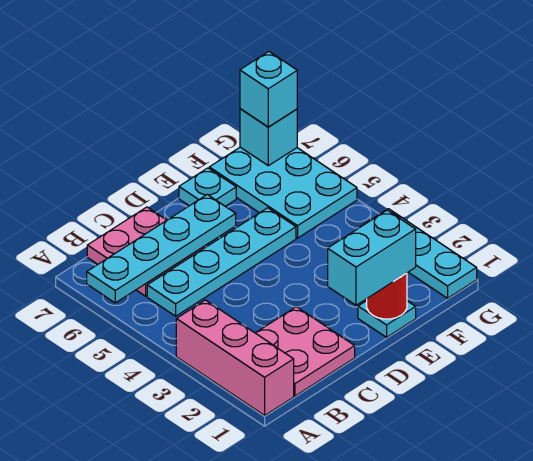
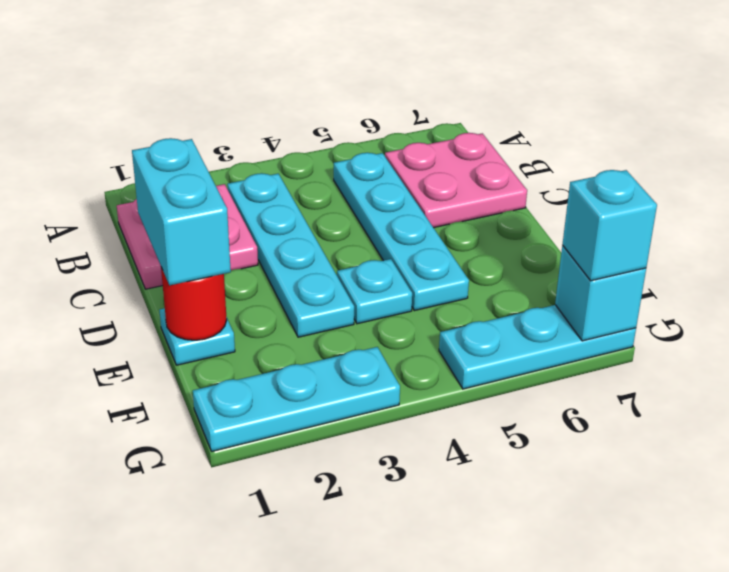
pink 1x3 brick [176,300,294,415] -> none
cyan 1x4 plate [87,195,236,303] -> cyan 1x4 plate moved to [227,173,354,337]
cyan 1x1 plate [179,168,236,206] -> cyan 1x1 plate moved to [337,259,412,324]
cyan 2x3 plate [209,147,357,238] -> cyan 1x3 plate [439,305,636,389]

